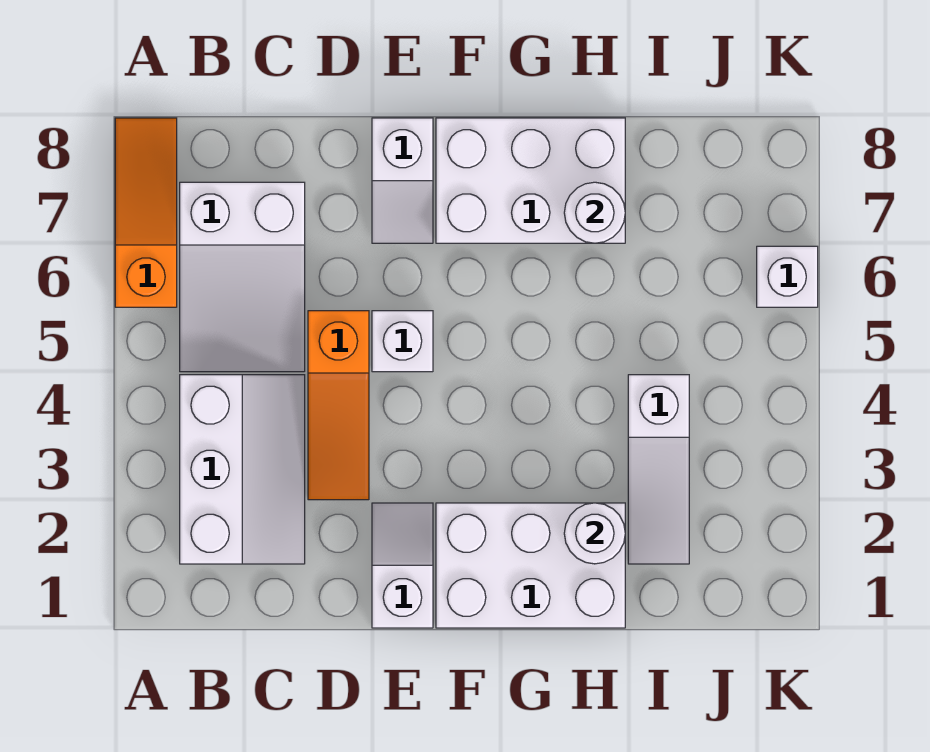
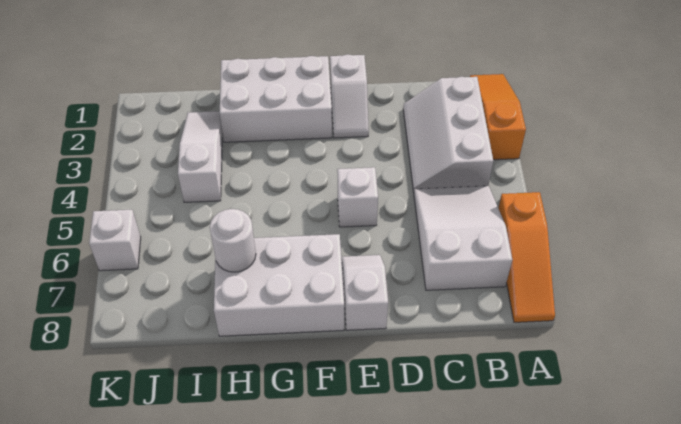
orange 1x3 slope [308,311,369,500] -> orange 1x3 slope moved to [470,74,526,160]
white 1x1 round brick [564,503,625,564] -> none

